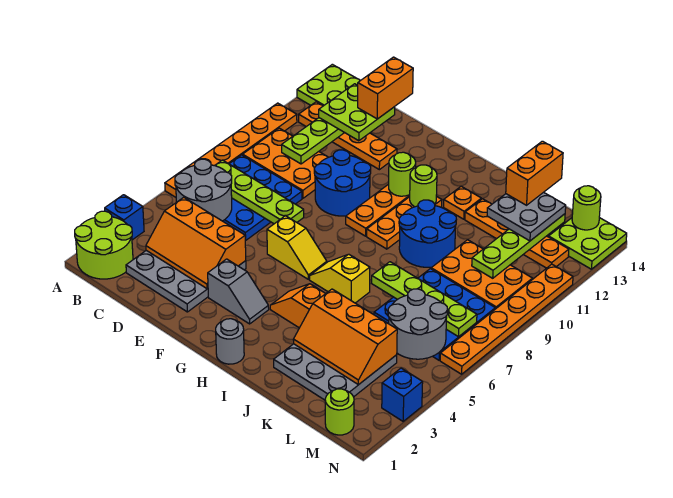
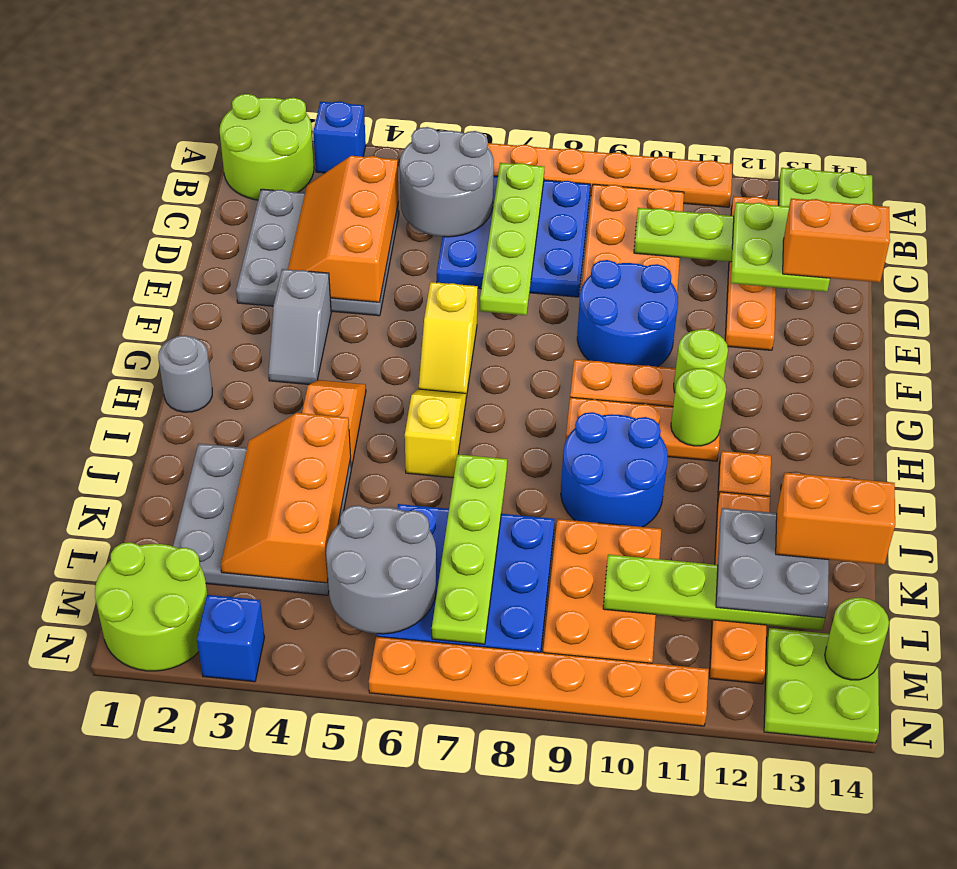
lime 1x1 round brick [325,389,354,435] -> lime 2x2 round brick [95,542,207,671]

